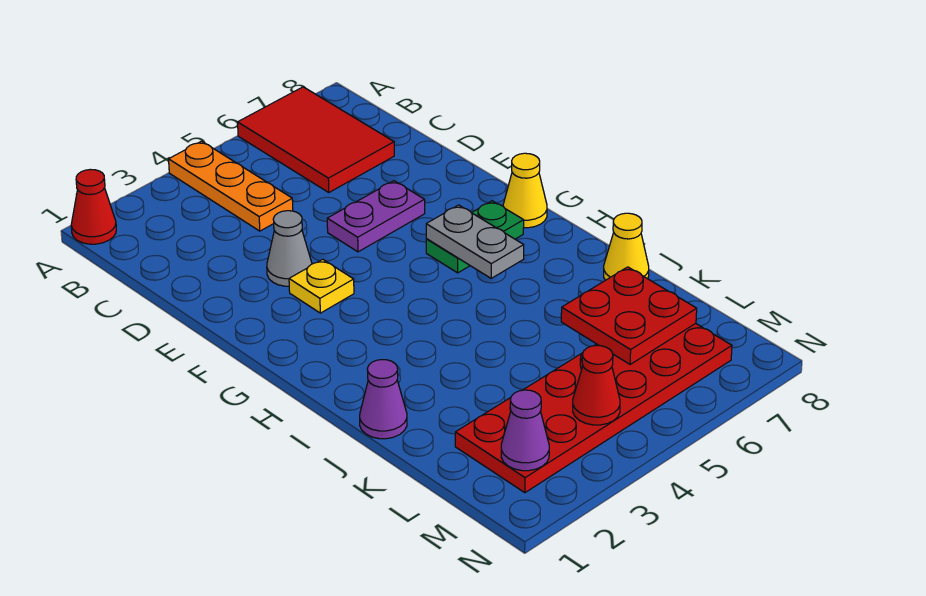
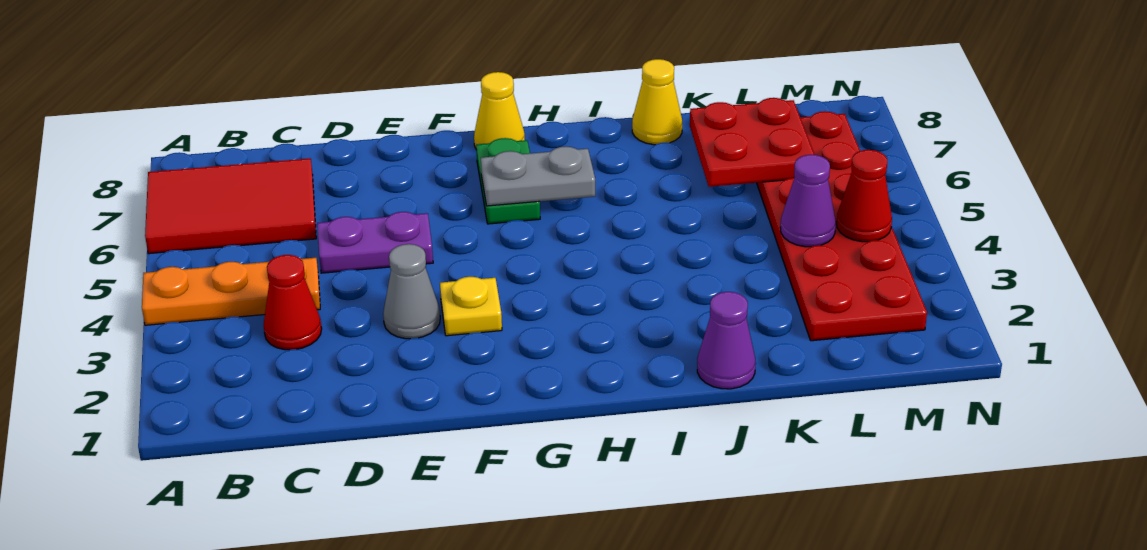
red 1x1 cone [71,169,116,244] -> red 1x1 cone moved to [264,255,322,350]
purple 1x2 plate [327,181,425,252] -> purple 1x2 plate turned to [317,212,433,273]
purple 1x1 cone [501,390,549,471] -> purple 1x1 cone moved to [780,155,836,247]

